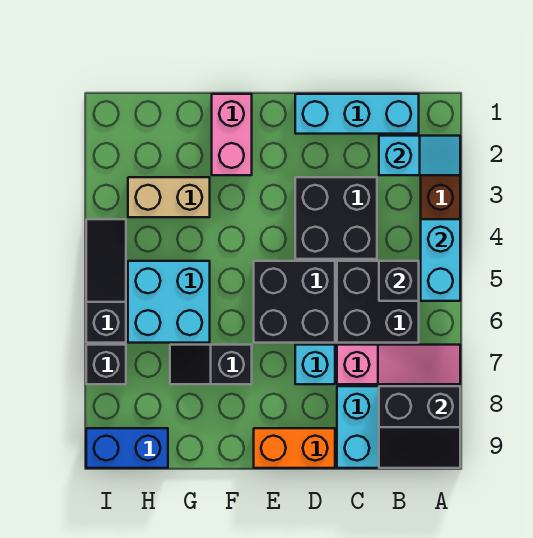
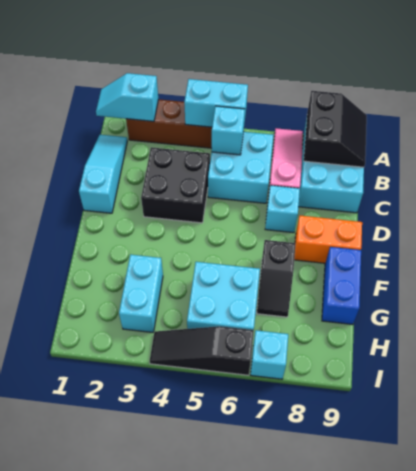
cyan 1x2 slope [379,136,460,175] -> cyan 1x2 slope turned to [96,73,158,121]
cyan 1x3 brick [295,94,419,134] -> cyan 1x3 slope [79,135,127,213]
black 2x2 brick [337,261,419,343] -> cyan 2x2 brick [208,132,274,203]
black 1x1 brick [379,261,419,301] -> cyan 1x1 brick [212,106,245,155]
black 2x2 brick [254,261,335,343] -> none
orange 1x2 brick [254,428,335,468] -> orange 1x2 brick turned to [294,216,362,263]
pink 1x2 brick [212,94,252,175] -> none
tan 1x2 brick [128,177,210,217] -> cyan 1x2 brick [119,255,163,332]
blue 1x2 brick [86,428,168,468] -> blue 1x2 brick moved to [322,247,361,324]
black 1x1 brick [86,345,126,384] -> cyan 1x1 brick [251,330,288,379]

